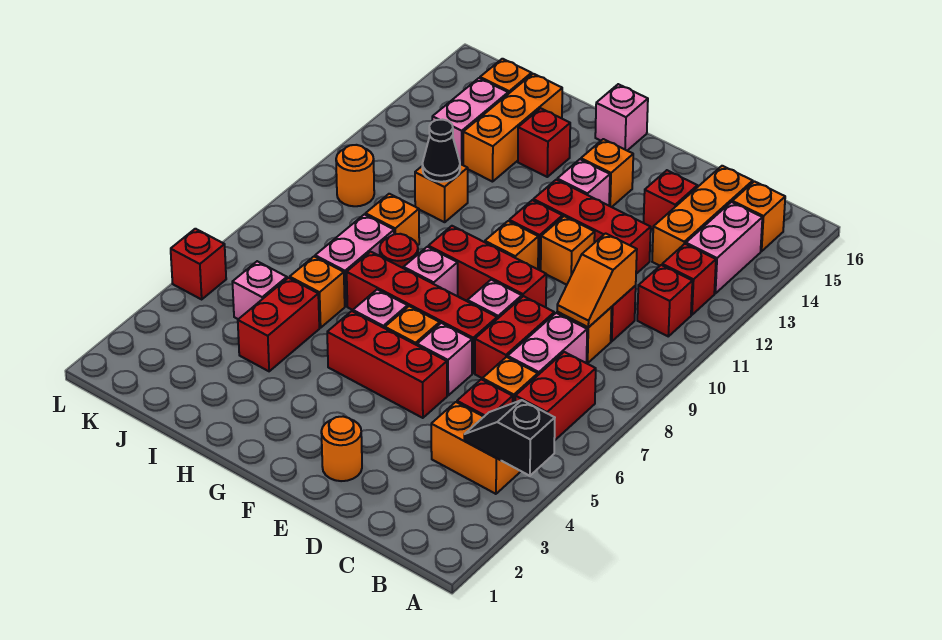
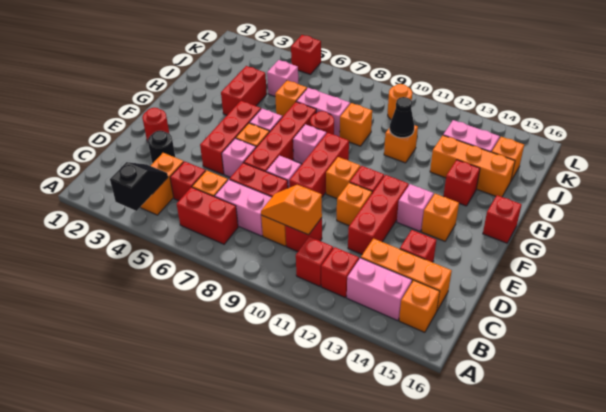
none -> black 1x1 round brick [148,131,175,164]
orange 1x1 round brick [321,417,362,481] -> red 1x1 round brick [142,108,169,142]
pink 1x1 brick [595,84,648,150] -> red 1x1 brick [483,195,522,243]
red 1x2 brick [238,278,319,371] -> red 1x2 brick turned to [221,66,267,115]

